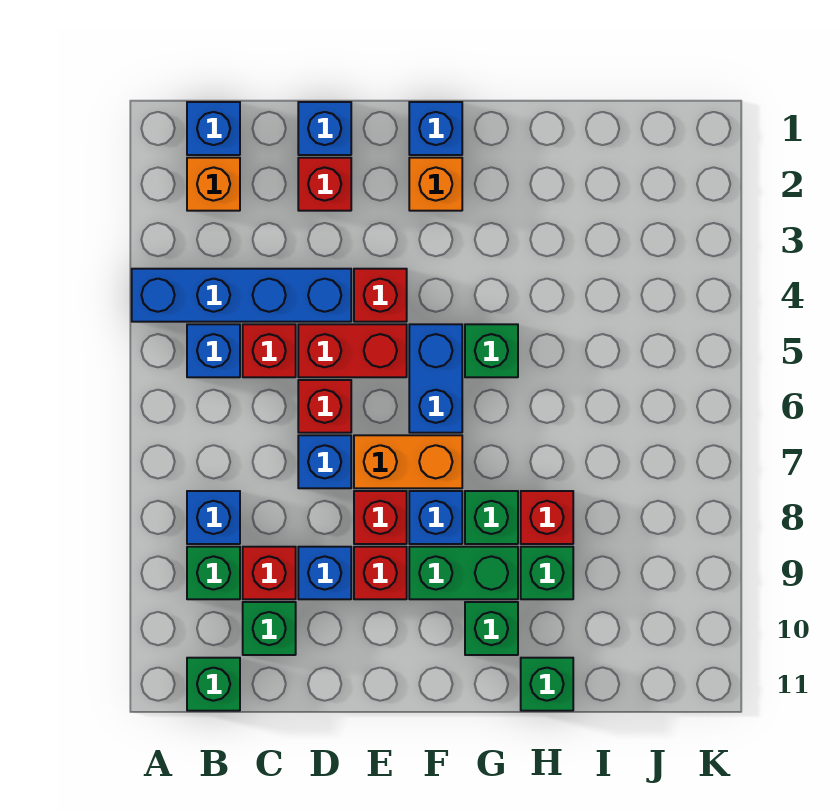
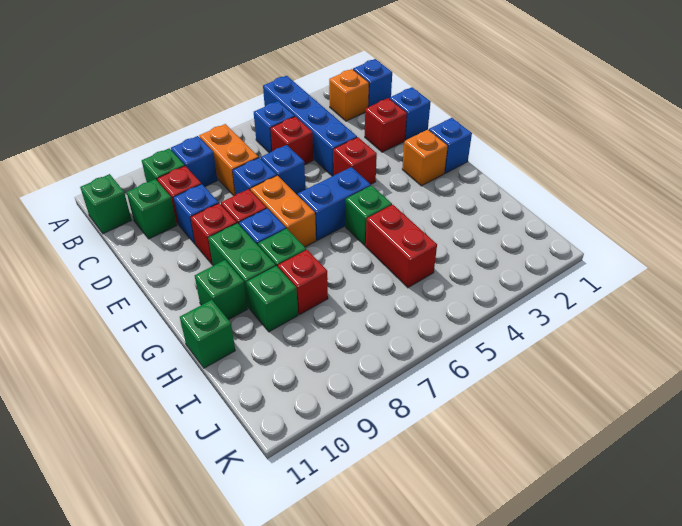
none -> orange 1x2 brick [199,124,259,196]
red 1x2 brick [298,324,407,377] -> red 1x2 brick moved to [366,205,437,288]
red 1x1 brick [298,380,351,433] -> blue 1x1 brick [261,145,305,194]

